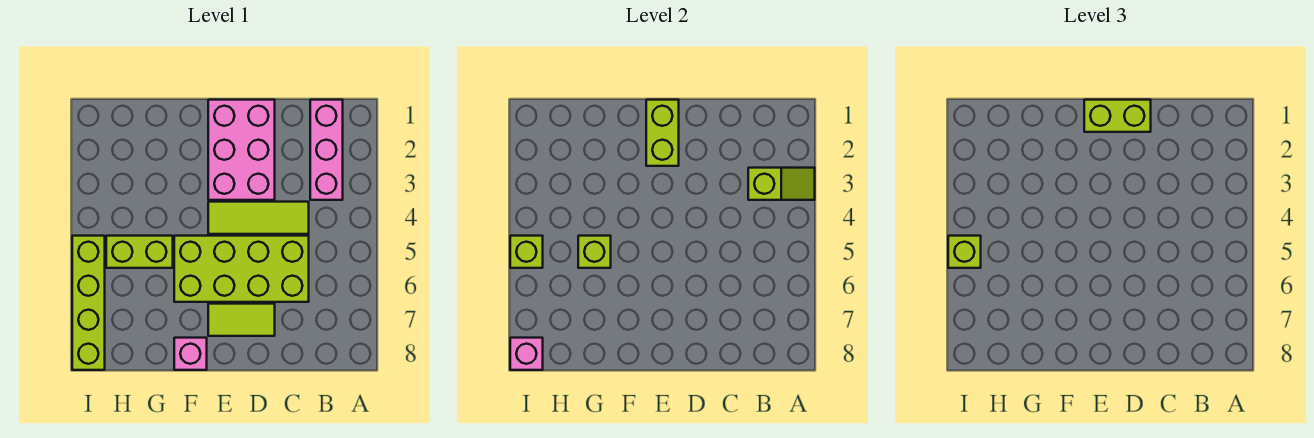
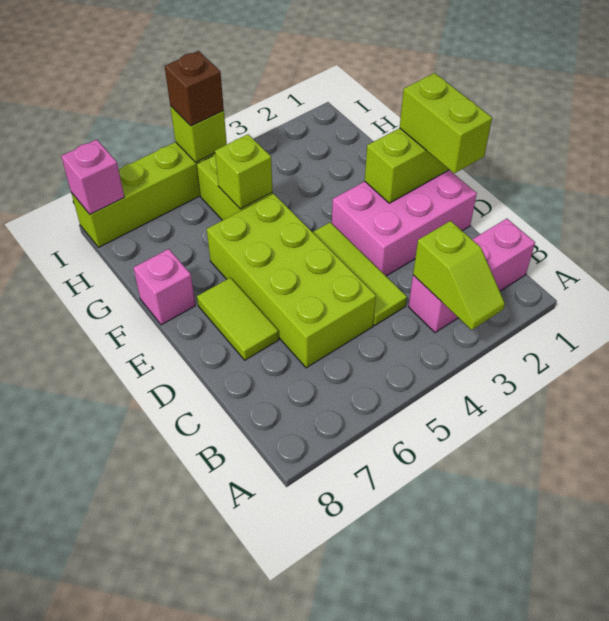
lime 1x1 brick [948,236,981,268] -> brown 1x1 brick [165,51,224,126]

